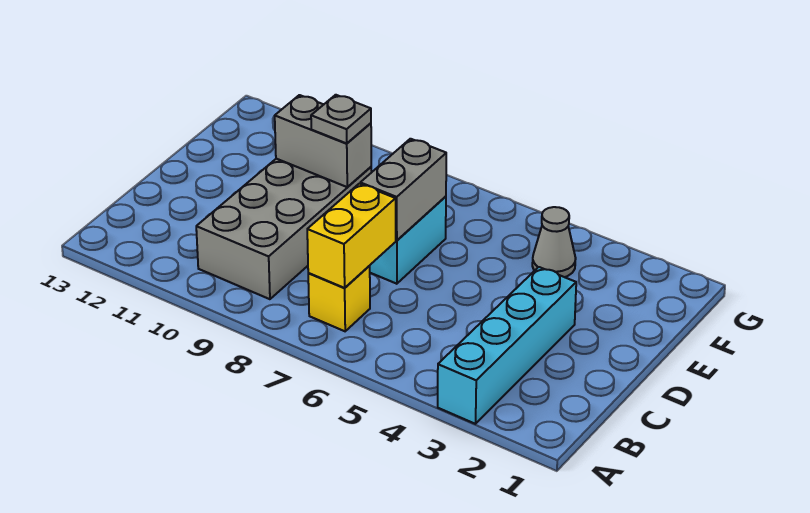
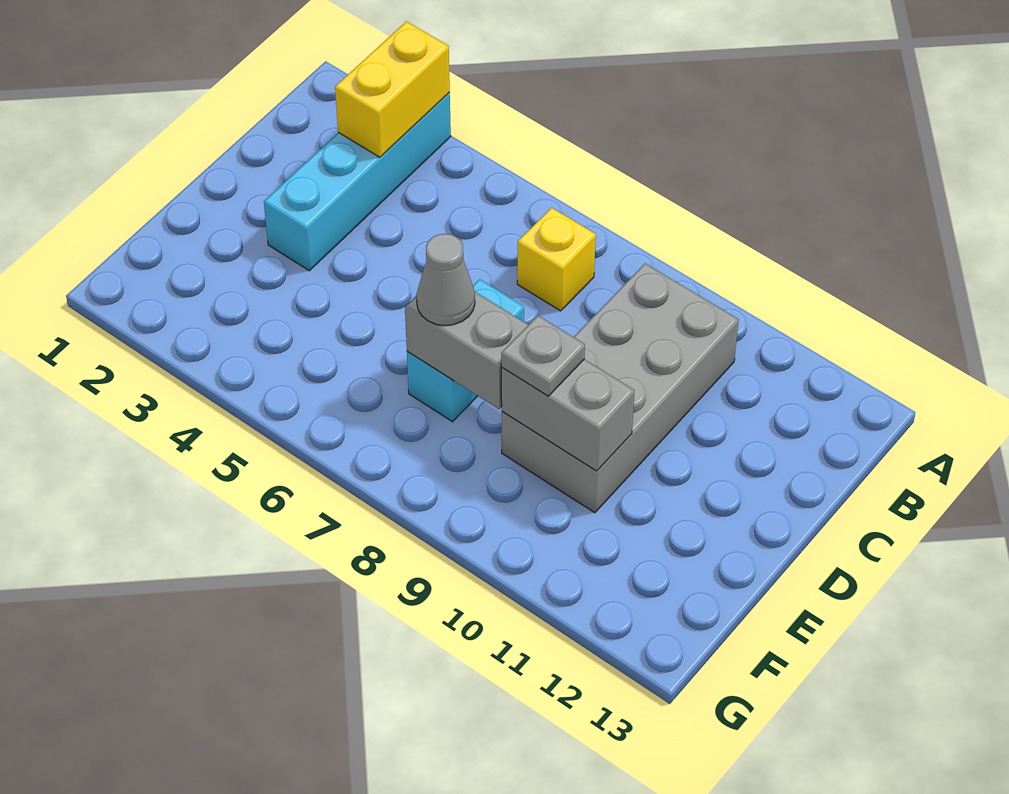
yellow 1x2 brick [307,184,396,288] -> yellow 1x2 brick moved to [335,22,450,157]
grey 1x2 brick [360,139,446,241] -> grey 1x2 brick turned to [405,291,528,409]
grey 1x1 cone [532,207,576,277] -> grey 1x1 cone moved to [416,234,475,326]

